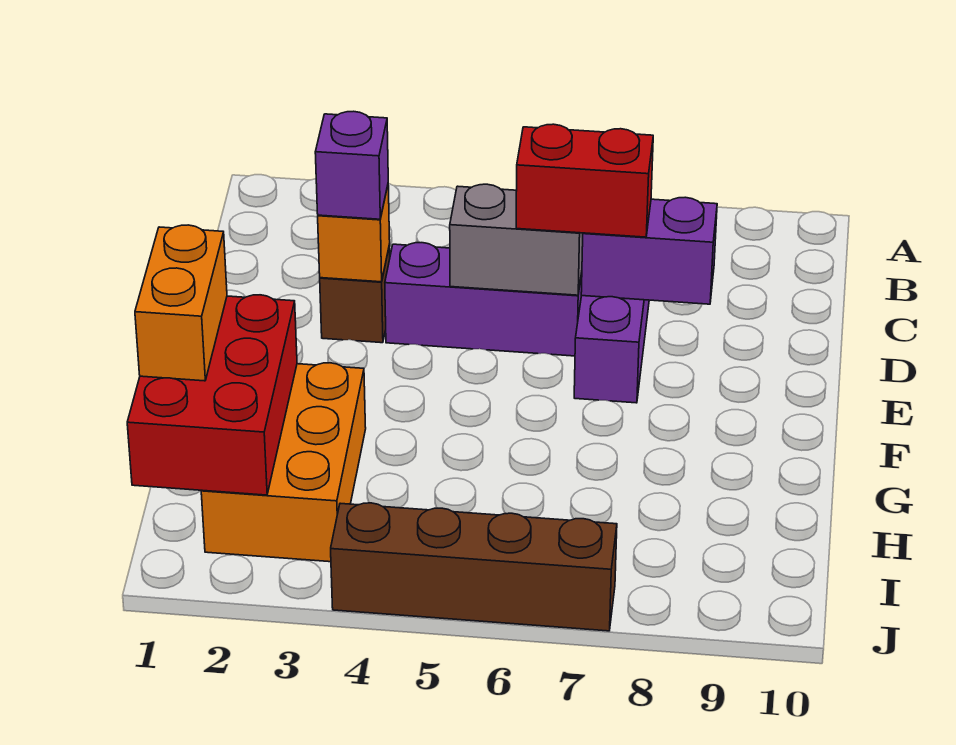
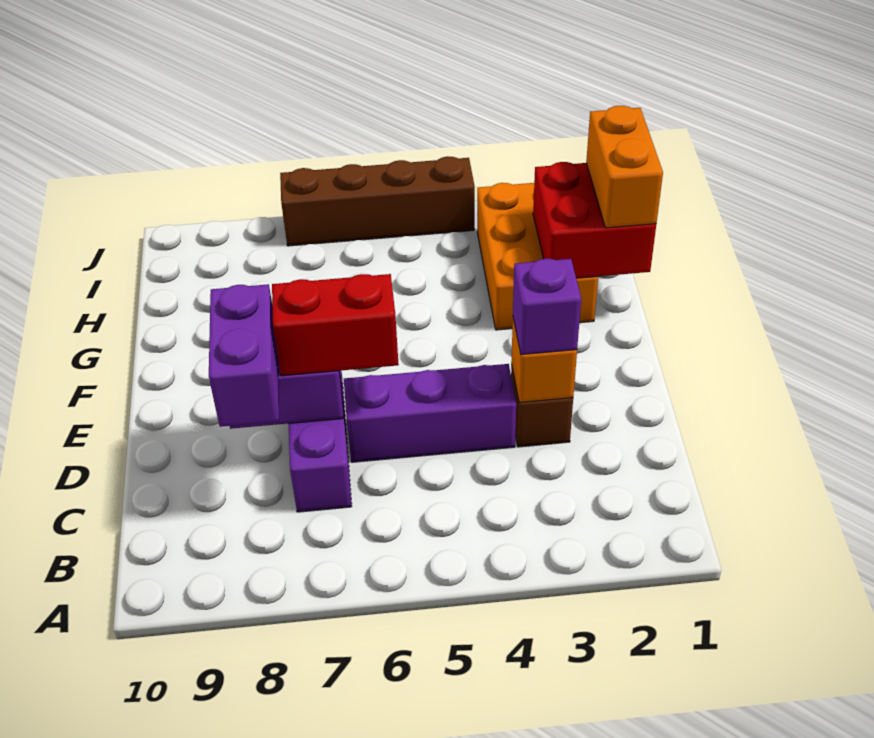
none -> purple 1x2 brick [209,284,279,427]
grey 1x2 brick [450,184,583,295] -> none
red 2x3 brick [127,295,297,495] -> red 2x2 brick [533,162,656,278]

